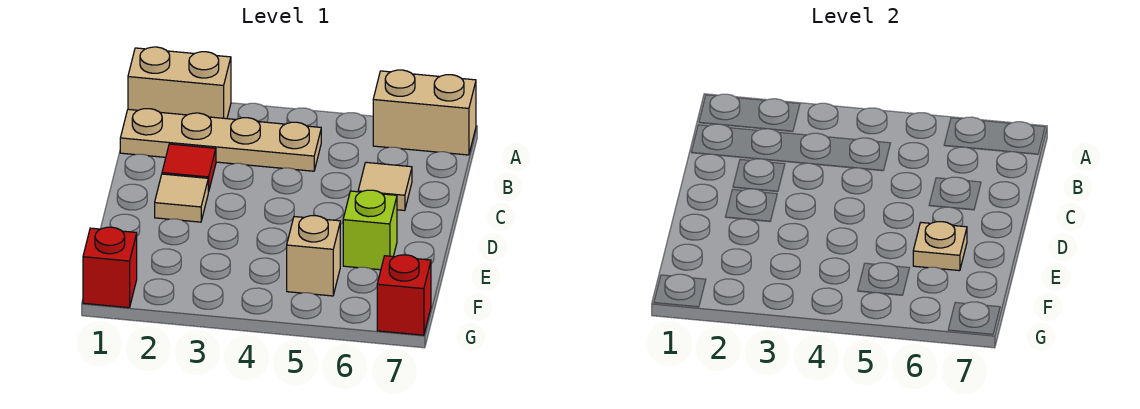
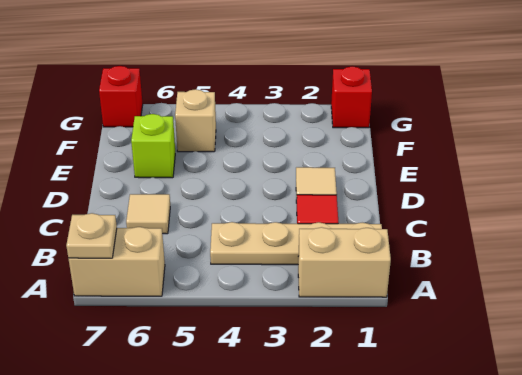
tan 1x1 plate [913,222,967,271] -> tan 1x1 plate moved to [66,213,117,258]

